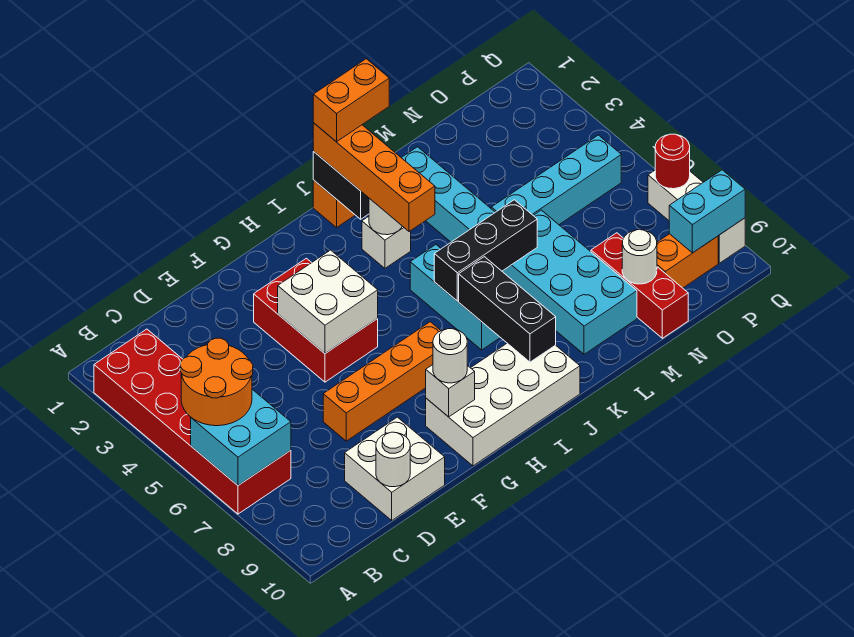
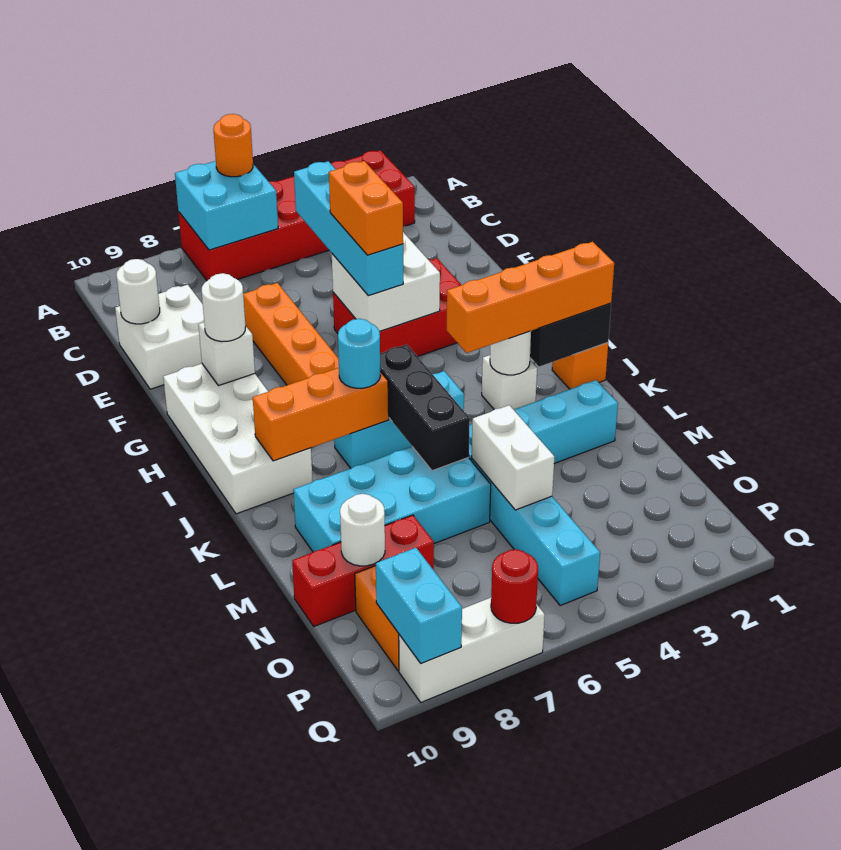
orange 2x2 round brick [180,338,253,426] -> orange 1x1 round brick [213,114,253,177]
none -> cyan 1x4 brick [294,161,403,296]
orange 1x2 brick [313,59,389,142] -> orange 1x2 brick moved to [329,161,403,255]
black 1x3 brick [459,257,556,362] -> orange 1x3 brick [253,368,389,461]
none -> cyan 1x1 round brick [338,319,381,388]
none -> white 1x2 brick [472,405,554,510]

